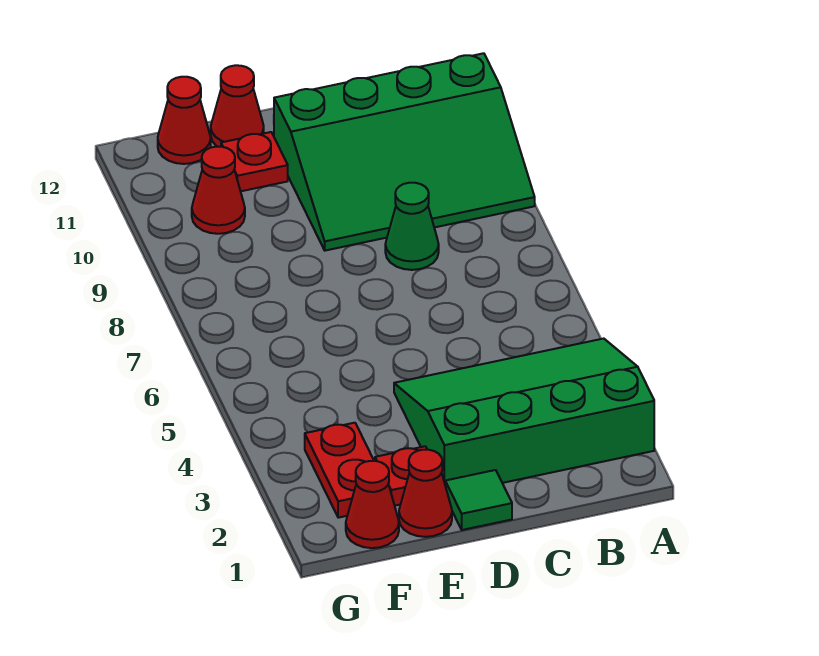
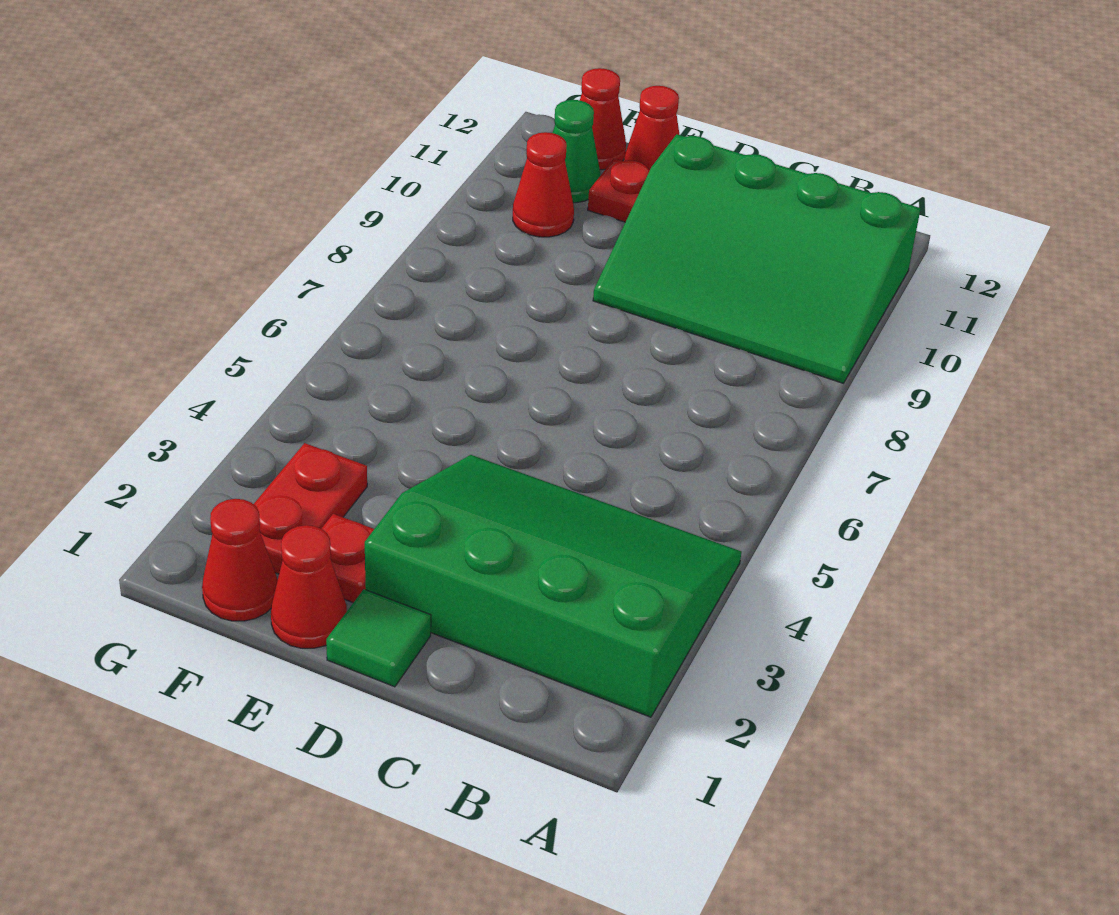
green 1x1 cone [385,183,439,270] -> green 1x1 cone moved to [553,100,600,203]

